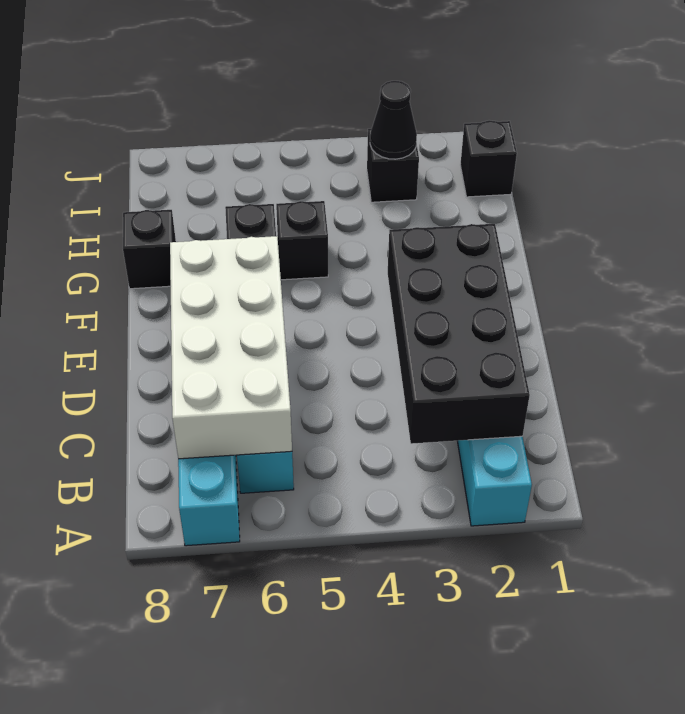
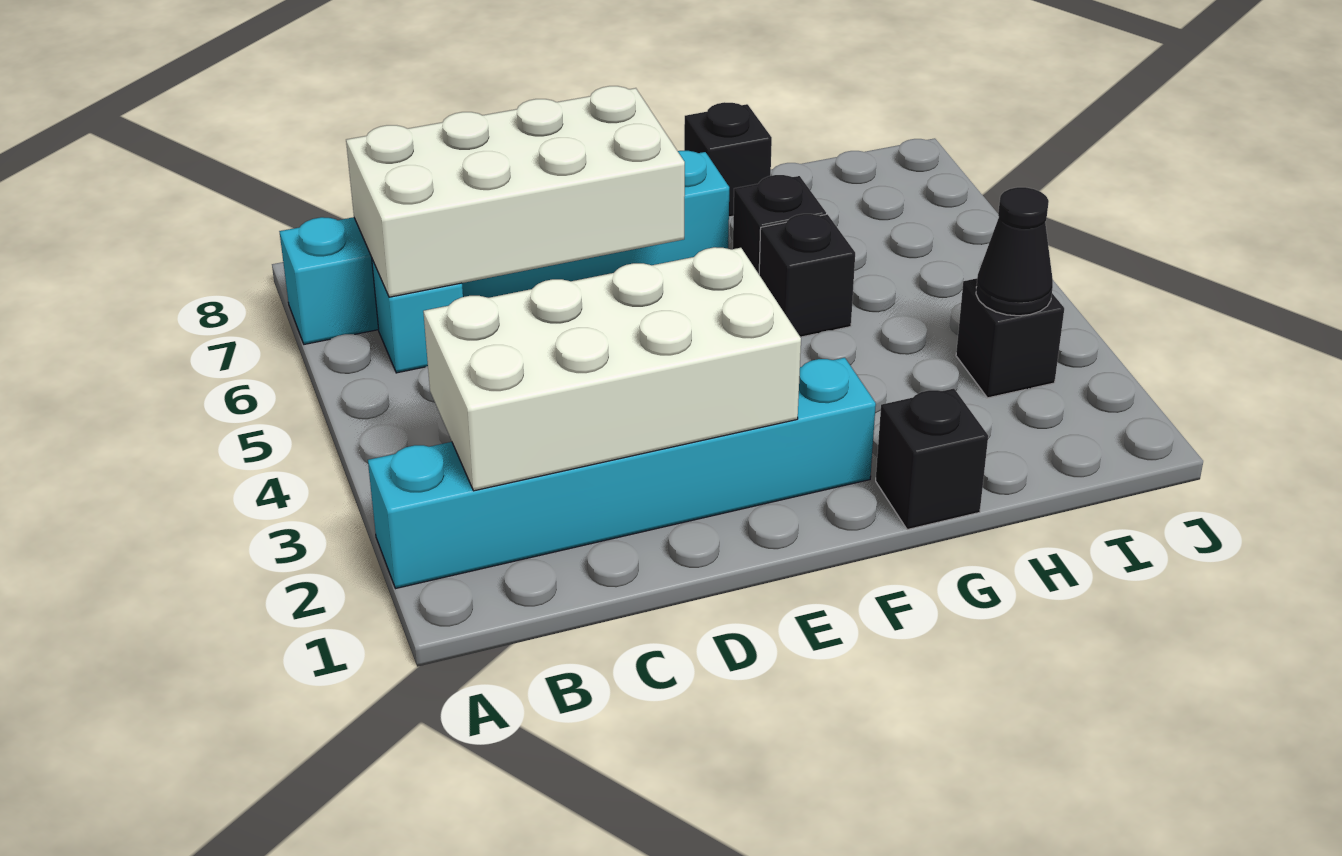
black 2x4 brick [388,224,530,444] -> white 2x4 brick [423,247,801,491]
black 1x1 brick [460,120,517,197] -> black 1x1 brick moved to [876,389,988,530]

